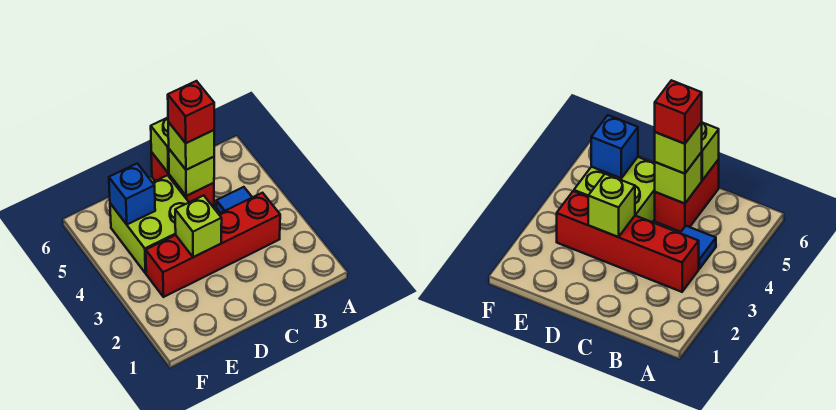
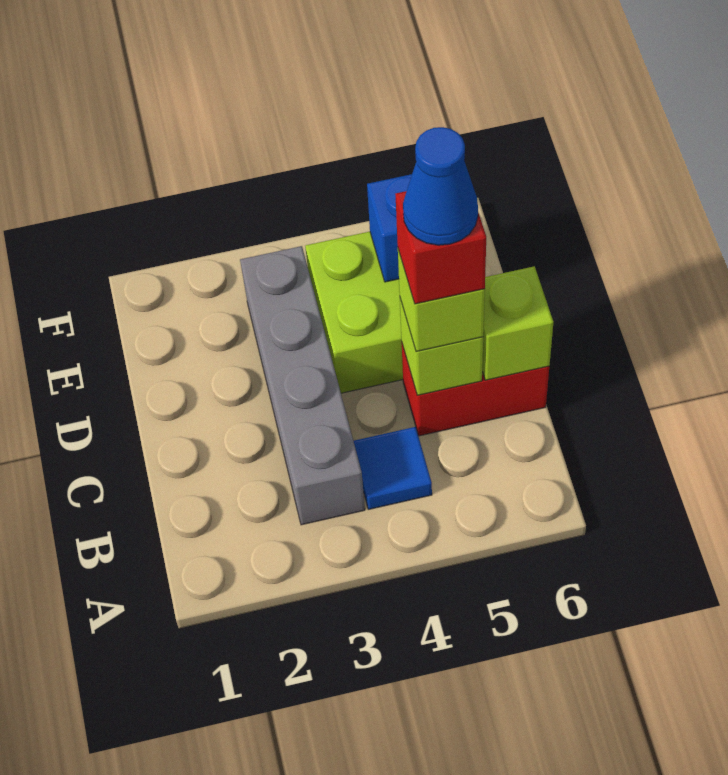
red 1x4 brick [146,193,280,297] -> grey 1x4 brick [240,246,365,525]
none -> blue 1x1 cone [403,127,478,245]
lime 1x1 brick [175,195,222,257] -> none

